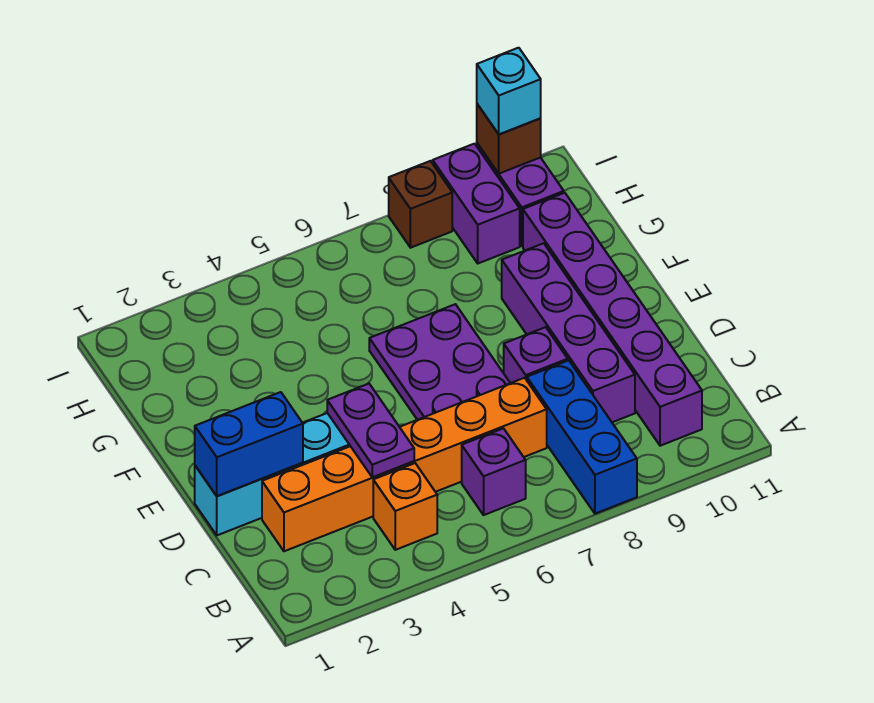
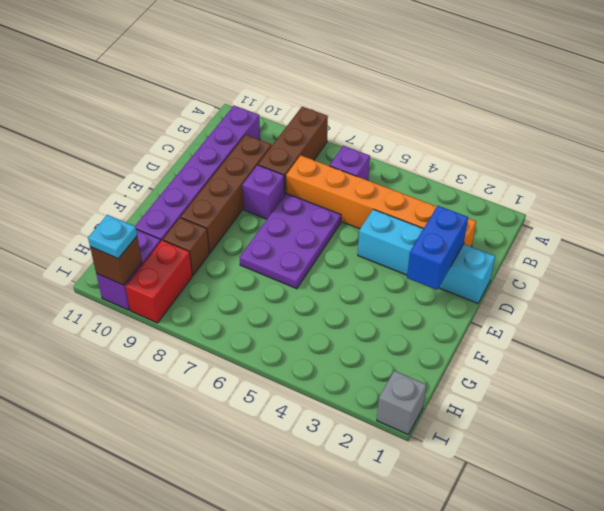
blue 1x3 brick [527,360,637,514] -> brown 1x3 brick [258,107,328,193]
orange 1x1 brick [373,463,437,550] -> none
purple 1x2 plate [327,384,414,477] -> none
purple 1x4 brick [502,243,635,422] -> brown 1x4 brick [181,135,271,252]
blue 1x2 brick [195,392,303,496] -> blue 1x2 brick turned to [407,206,468,290]
purple 1x2 brick [433,144,520,263] -> red 1x2 brick [125,240,192,323]
none -> grey 1x1 brick [377,371,426,435]
brown 1x1 brick [389,161,452,248] -> brown 1x1 brick moved to [163,218,209,275]
cyan 1x1 brick [477,48,541,134] -> cyan 1x1 plate [88,215,137,259]

